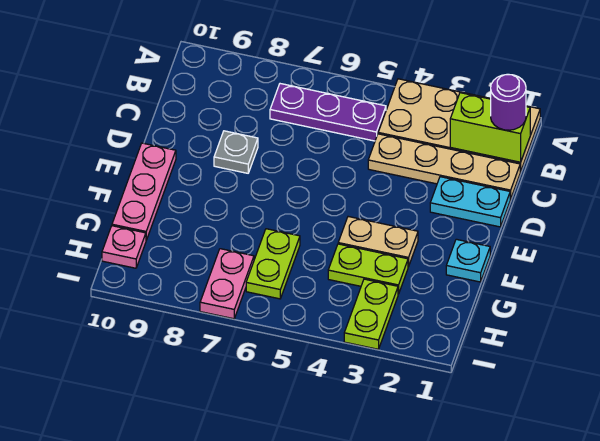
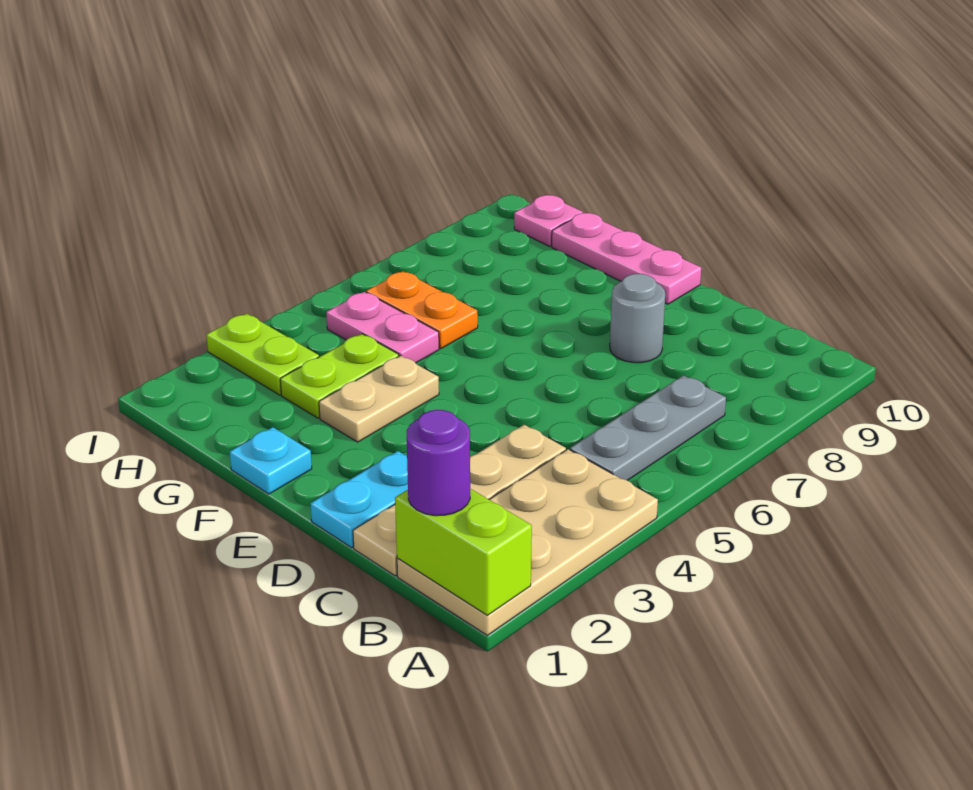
lime 1x2 brick [450,93,530,162] -> lime 1x2 brick turned to [395,489,532,615]
purple 1x3 plate [270,84,386,141] -> grey 1x3 plate [570,376,726,480]
grey 1x1 plate [214,131,258,173] -> grey 1x1 round brick [610,274,665,363]
lime 1x2 plate [246,229,300,299] -> orange 1x2 plate [366,271,478,349]
pink 1x2 plate [200,249,254,319] -> pink 1x2 plate moved to [326,292,439,363]

